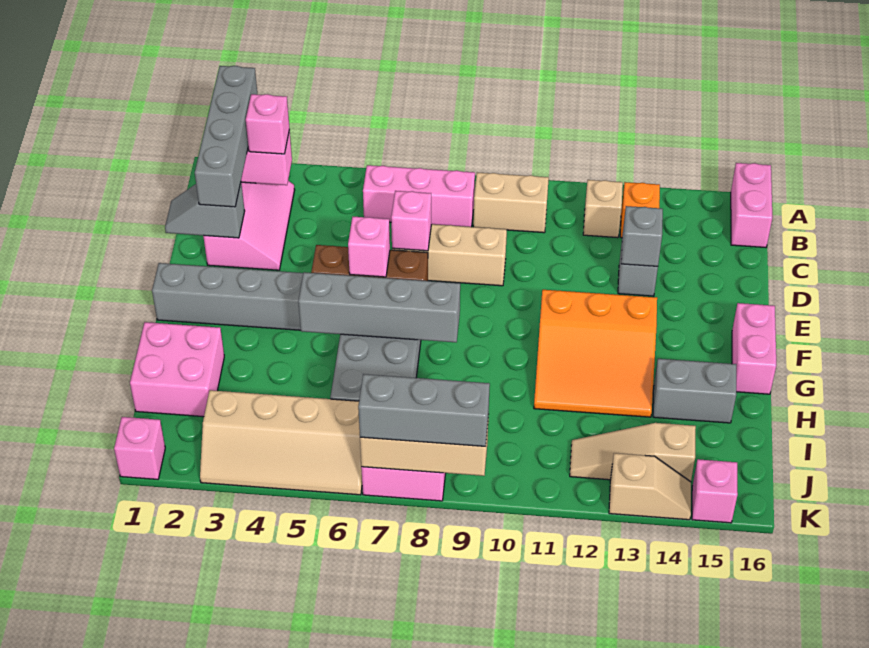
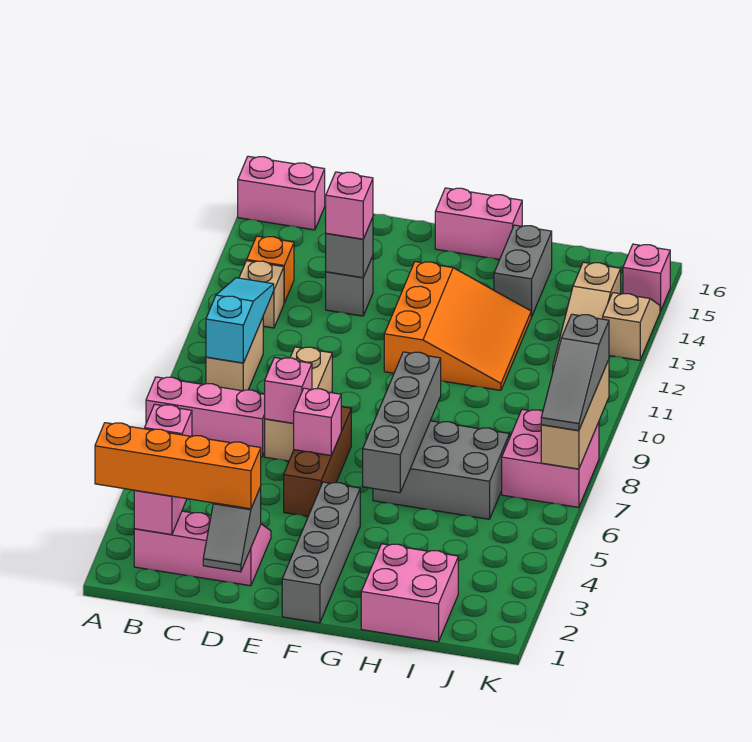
grey 1x4 brick [195,66,258,207] -> orange 1x4 brick [95,423,261,509]
pink 1x3 brick [363,165,475,227] -> pink 1x3 brick turned to [146,377,265,457]
none -> cyan 1x3 slope [206,278,274,363]
tan 2x4 slope [200,390,362,495] -> none
pink 1x1 brick [114,417,165,479] -> pink 1x1 brick moved to [326,172,373,239]
grey 1x3 brick [358,374,490,446] -> grey 1x3 slope [541,314,609,431]

